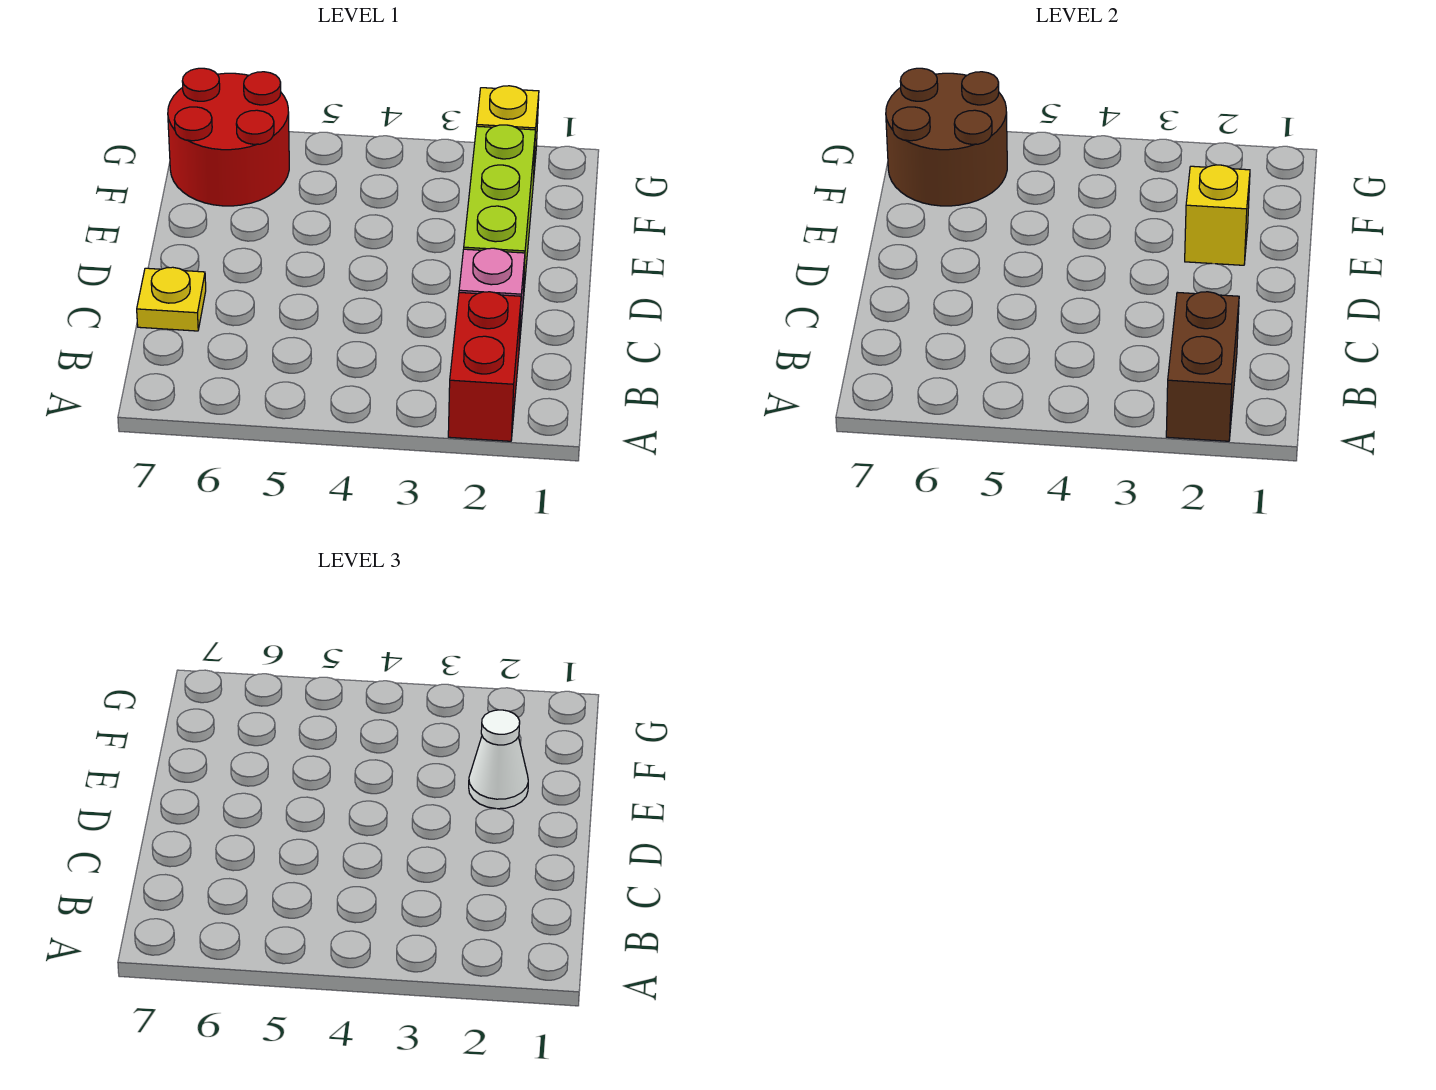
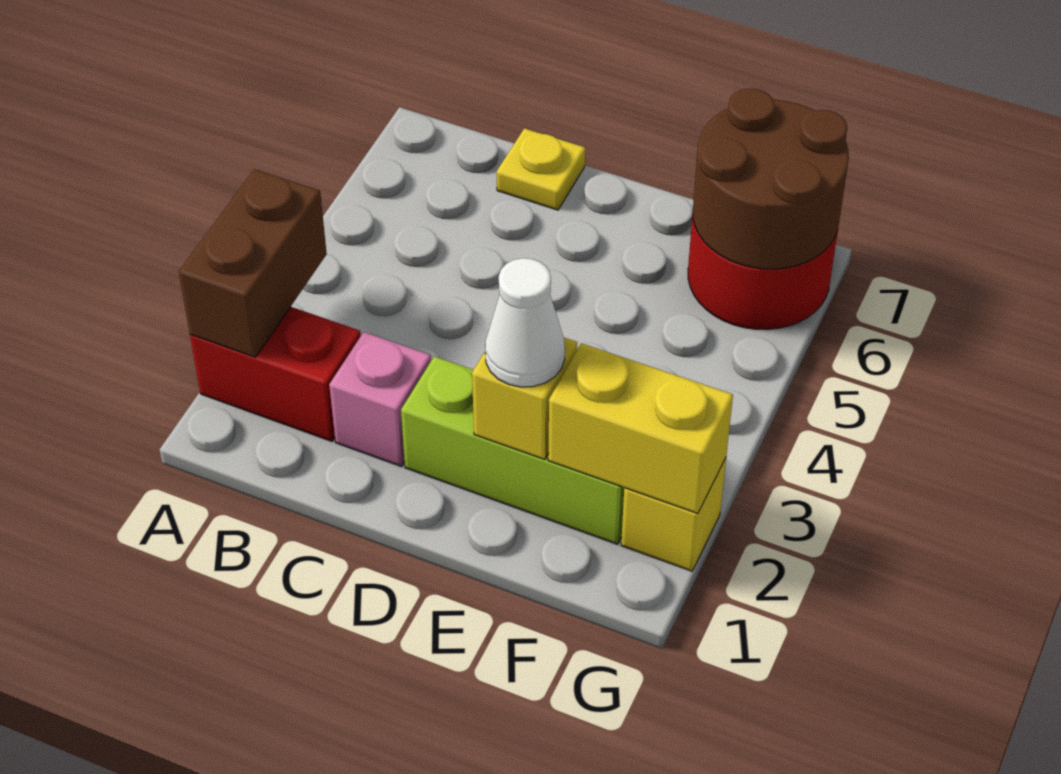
brown 1x2 brick [1166,292,1239,441] -> brown 1x2 brick turned to [179,169,327,357]
none -> yellow 1x2 brick [548,343,733,514]

